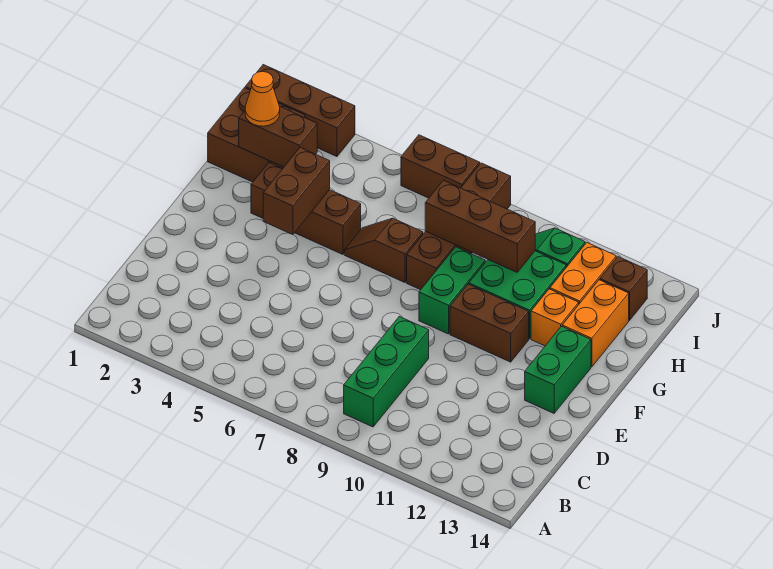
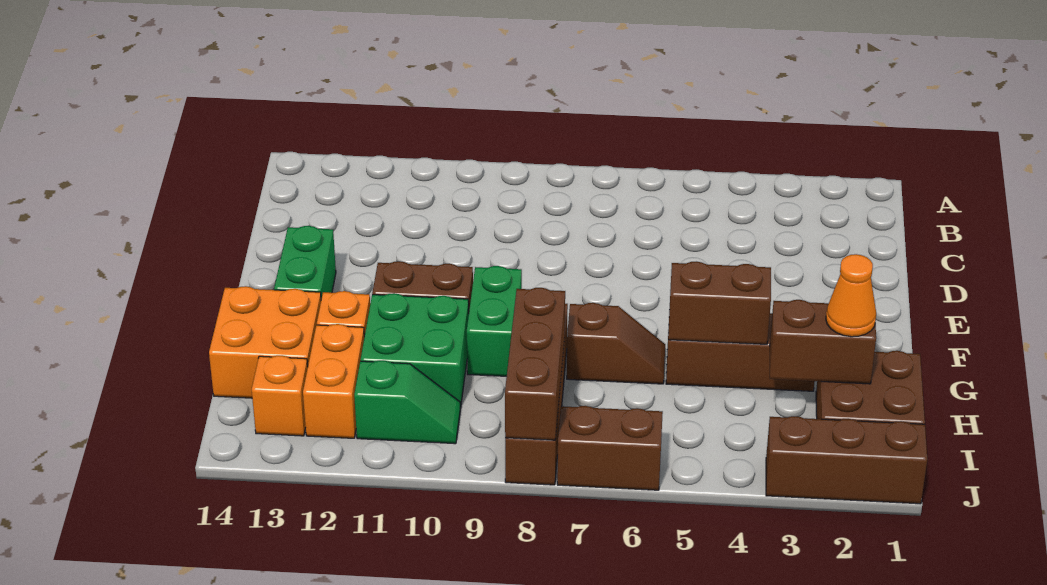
green 1x3 brick [344,317,429,427] -> none
brown 1x2 brick [263,148,330,235] -> brown 1x2 brick turned to [668,262,771,344]
orange 1x2 brick [562,280,629,367] -> orange 2x2 brick [209,286,321,398]
brown 1x3 brick [425,181,535,272] -> brown 1x3 brick turned to [505,288,565,440]
brown 1x1 brick [600,257,647,321] -> orange 1x1 brick [252,356,308,436]

